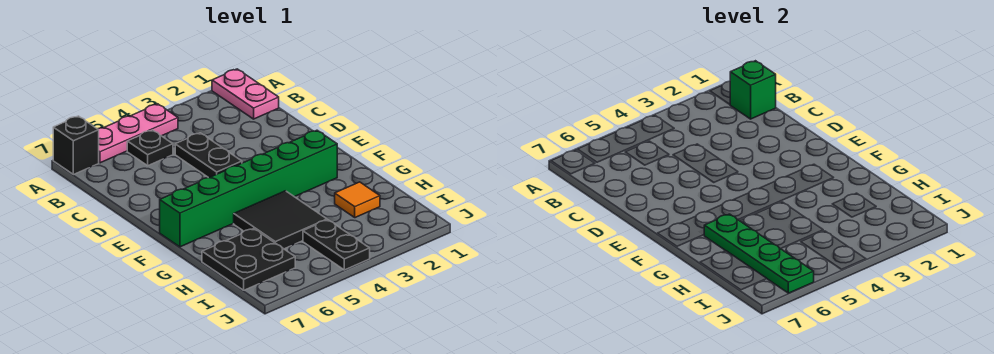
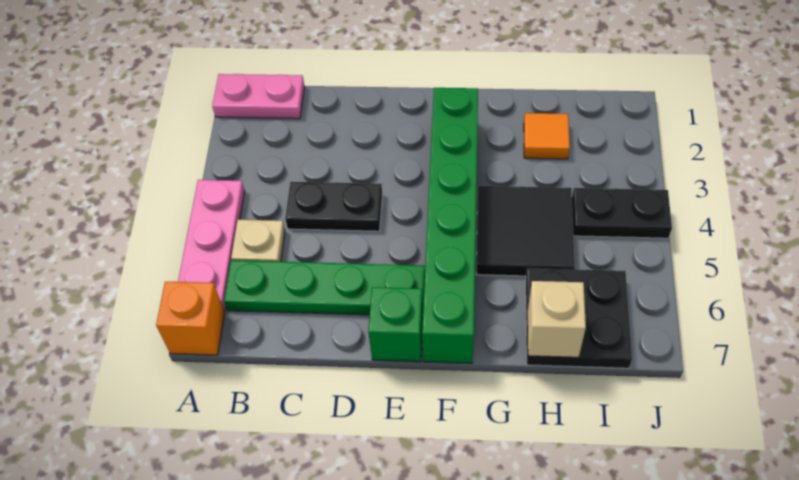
black 1x1 brick [53,116,99,174] -> orange 1x1 brick [156,282,225,355]
green 1x1 brick [730,61,776,119] -> green 1x1 brick moved to [368,287,423,362]
black 1x1 plate [127,130,173,166] -> tan 1x1 plate [231,220,285,262]
green 1x4 plate [704,214,814,293] -> green 1x4 plate moved to [224,260,425,315]
none -> tan 1x1 brick [528,281,586,357]

